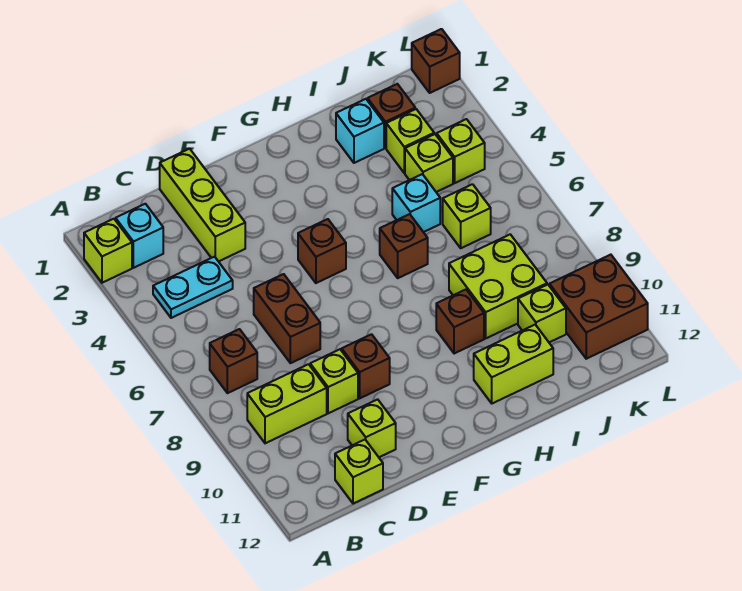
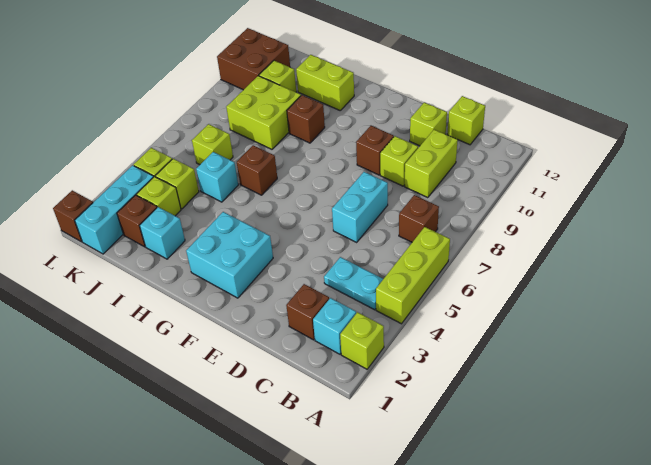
lime 1x2 brick [247,364,327,443] -> lime 1x2 brick turned to [405,130,458,198]
lime 1x3 brick [160,149,245,262] -> lime 1x3 brick moved to [376,227,450,324]
brown 1x2 brick [254,274,320,363] -> cyan 1x2 brick [332,172,388,242]
none -> cyan 2x2 brick [186,212,273,298]
brown 1x1 brick [298,219,346,283] -> brown 1x1 brick moved to [286,284,329,340]
none -> cyan 1x3 brick [75,165,154,254]

